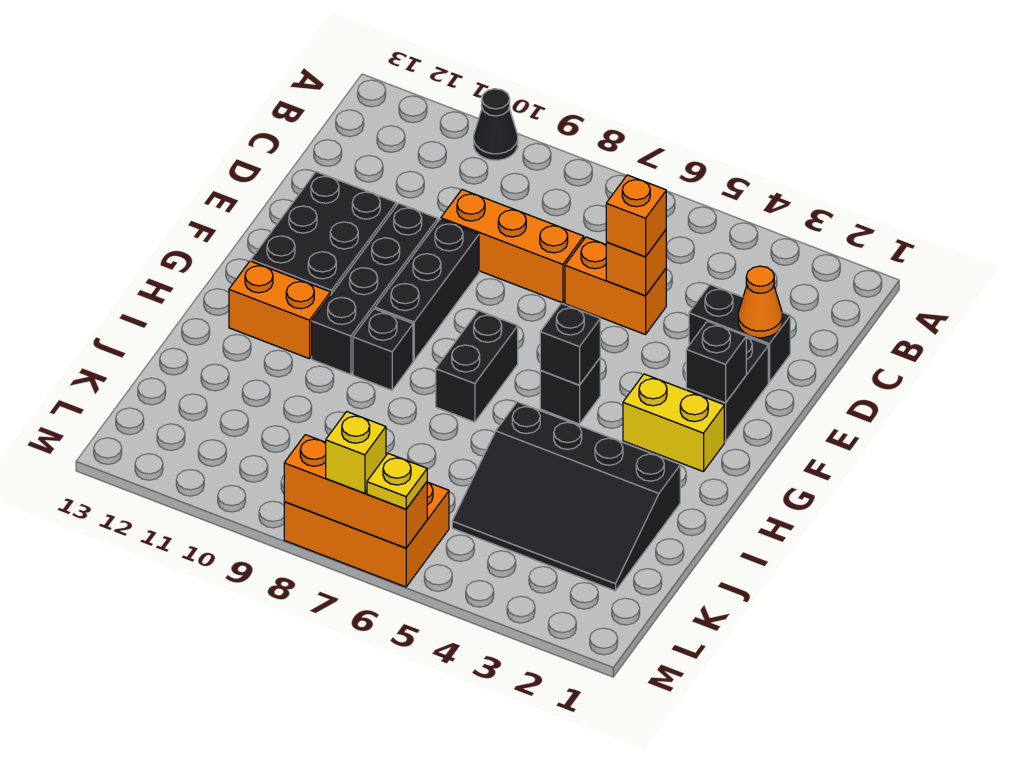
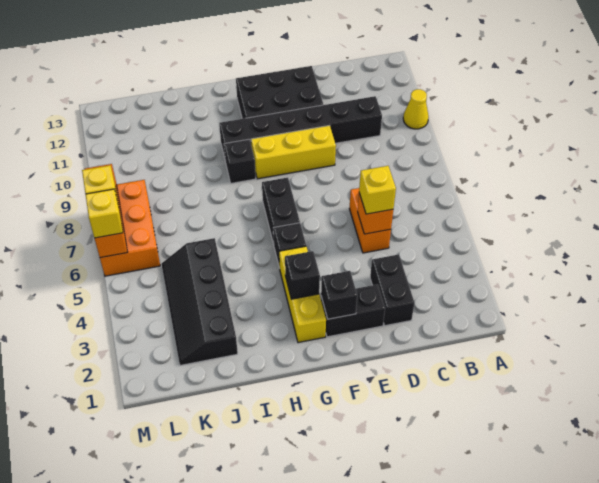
black 1x1 cone [474,89,518,160] -> yellow 1x1 cone [403,89,429,129]
orange 1x1 cone [738,266,782,338] -> none
orange 1x1 brick [606,175,666,257] -> yellow 1x1 brick [359,166,396,214]
orange 1x3 brick [441,190,584,303] -> none
black 1x3 brick [375,219,479,360] -> yellow 1x3 brick [251,125,336,179]
black 1x4 brick [312,203,438,375] -> black 1x6 brick [219,96,382,162]
yellow 1x2 brick [623,374,724,472] -> yellow 1x3 brick [279,246,326,343]
black 1x1 brick [540,303,600,385] -> black 1x1 brick moved to [285,251,320,299]
black 1x2 brick [436,311,518,422] -> black 1x2 brick turned to [262,178,300,244]
orange 1x2 brick [229,261,330,359] -> none
black 3x4 slope [452,402,680,591] -> black 2x4 slope [161,238,238,365]
yellow 1x1 plate [367,454,427,509] -> yellow 1x1 brick [86,189,123,238]

